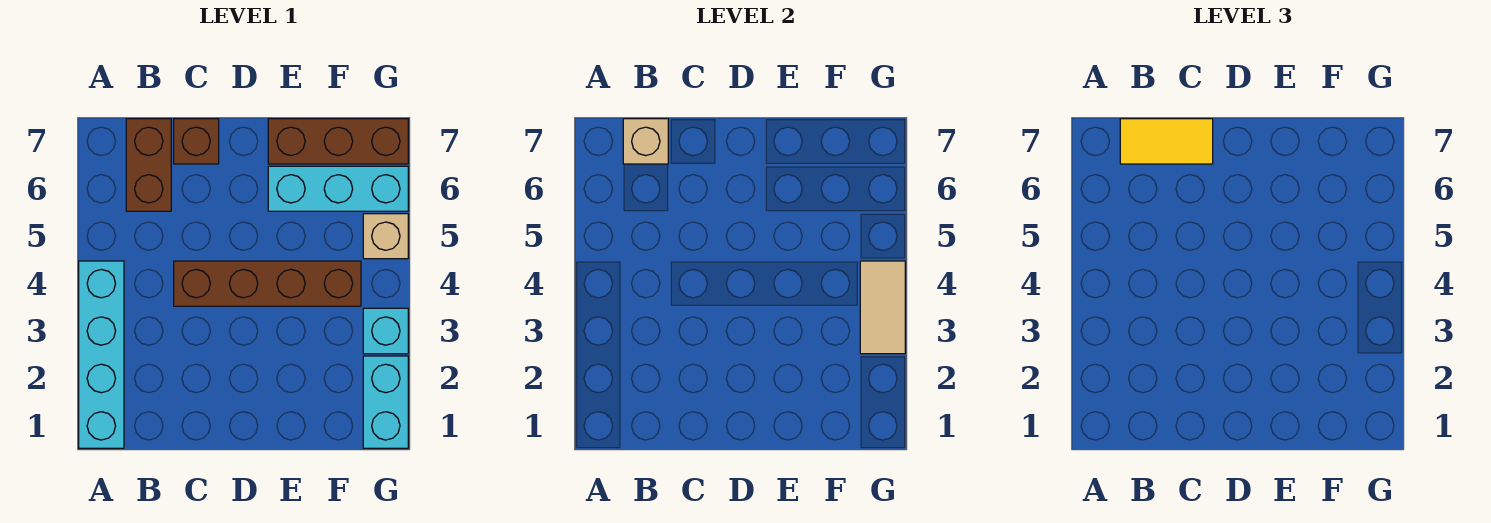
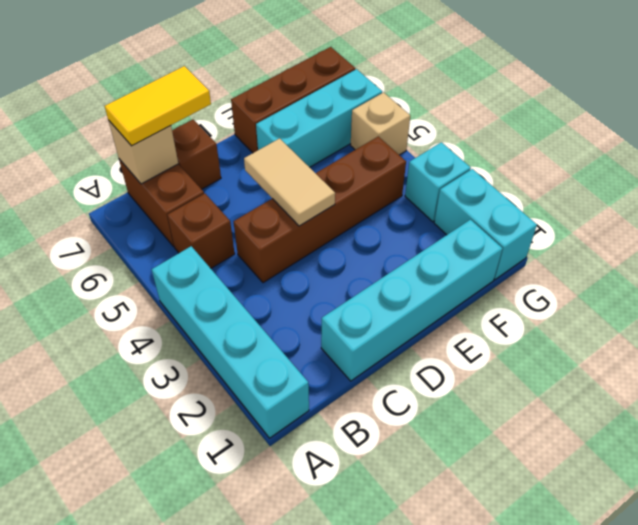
none -> brown 1x1 brick [167,194,235,268]
none -> cyan 1x4 brick [321,220,503,381]
tan 1x2 tile [860,261,905,354] -> tan 1x2 tile moved to [244,138,335,226]

